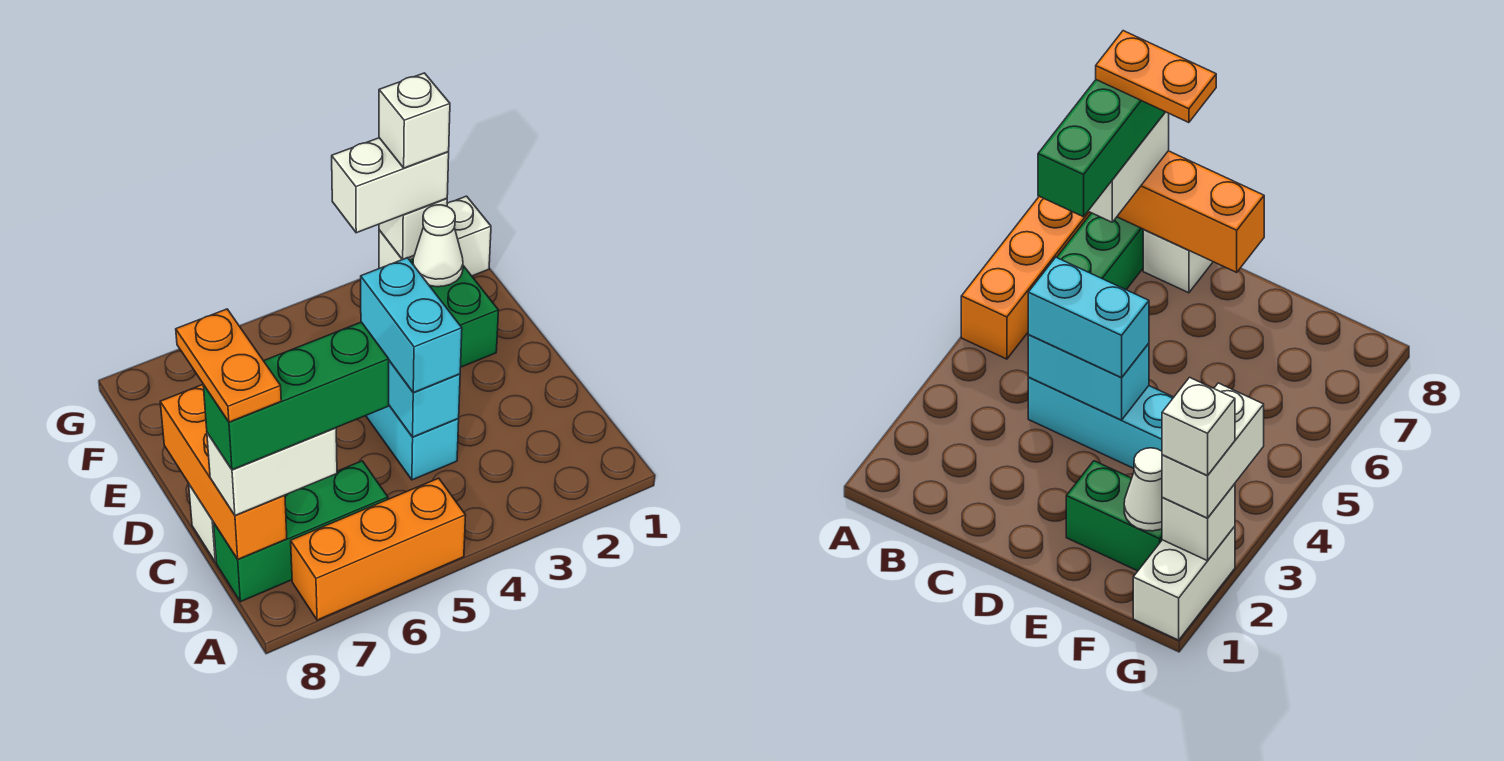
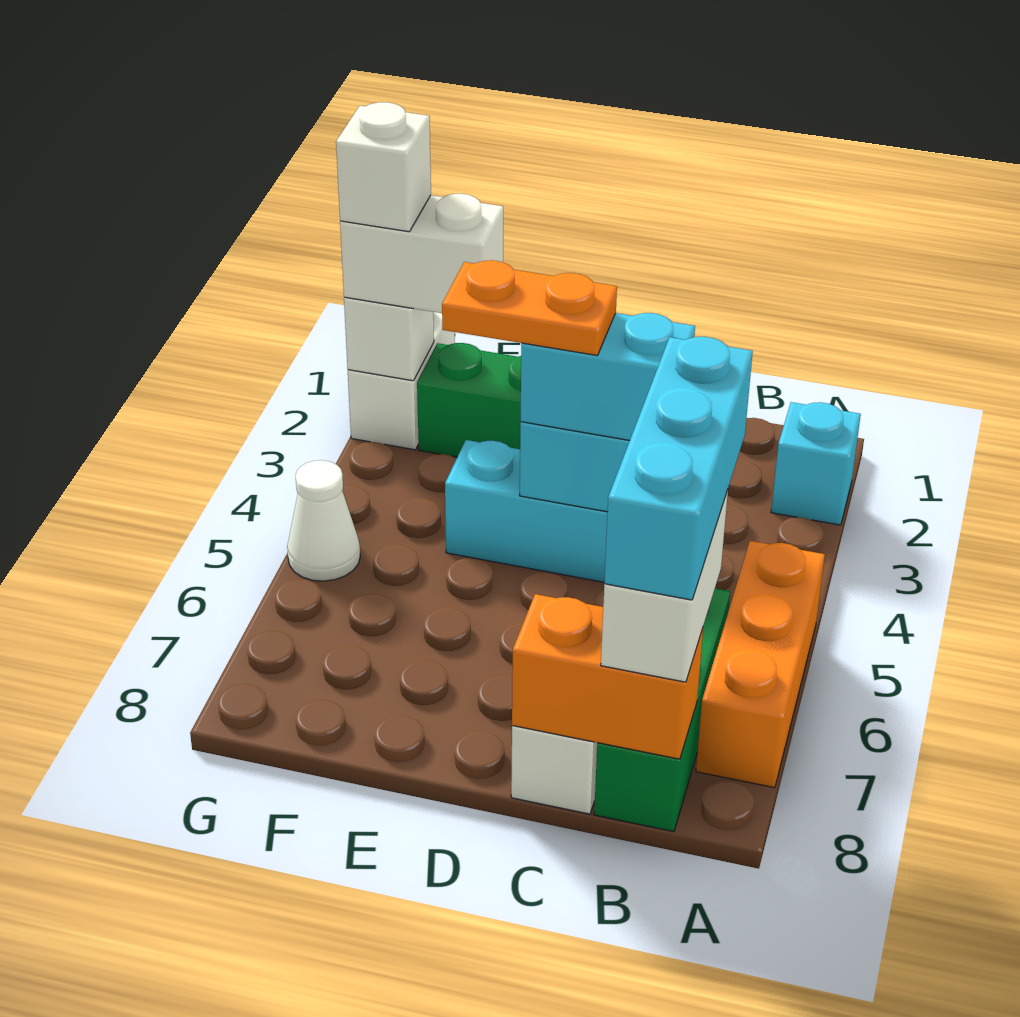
none -> cyan 1x1 brick [771,402,861,525]
green 1x3 brick [203,322,389,470] -> cyan 1x3 brick [604,337,753,600]
orange 1x3 brick [160,385,287,559] -> orange 1x2 brick [512,594,703,759]
orange 1x2 plate [176,309,281,422] -> orange 1x2 plate moved to [442,260,617,356]
white 1x1 cone [413,205,463,287] -> white 1x1 cone moved to [287,460,360,581]
white 1x2 brick [332,138,449,233] -> white 1x2 brick turned to [340,194,503,313]

